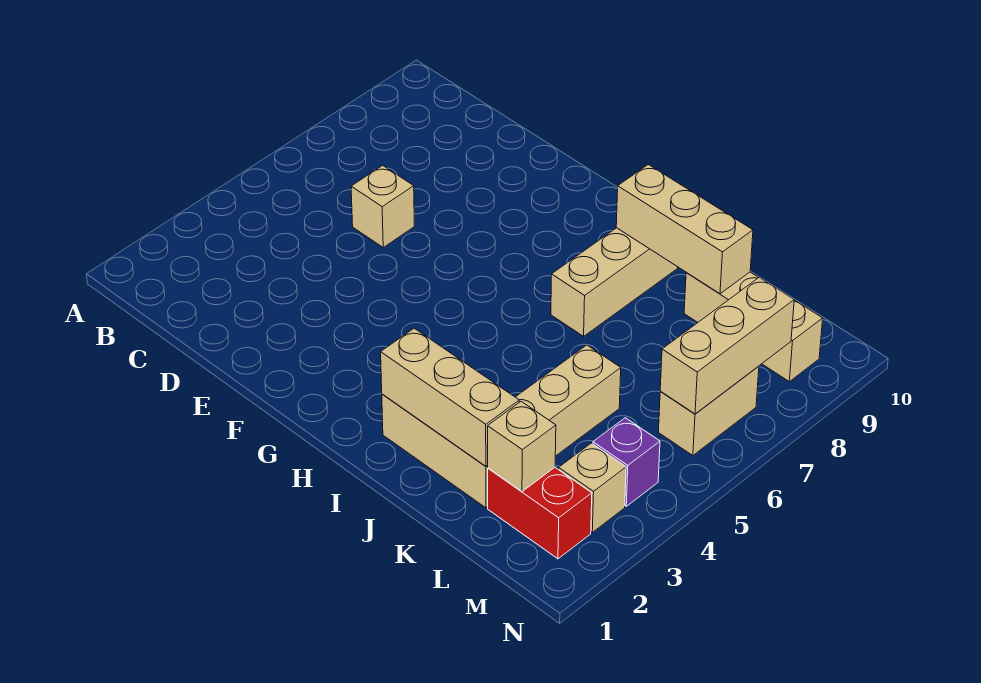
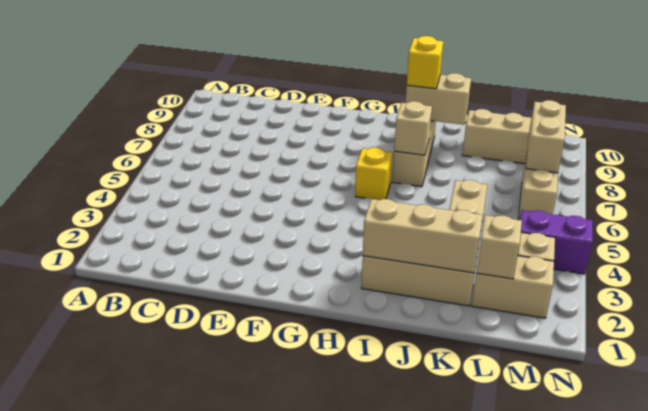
tan 1x1 brick [351,165,414,247] -> tan 1x1 brick moved to [394,101,432,155]
none -> yellow 1x1 brick [355,148,392,200]
tan 1x3 brick [616,165,753,294] -> tan 1x2 brick [406,73,471,125]
none -> yellow 1x1 brick [407,36,443,89]
red 1x2 brick [488,468,592,559] -> tan 1x2 brick [472,256,554,318]
purple 1x1 brick [593,418,660,506] -> purple 1x2 brick [520,210,593,274]
tan 1x3 brick [660,278,794,414] -> tan 1x2 brick [526,100,566,173]

